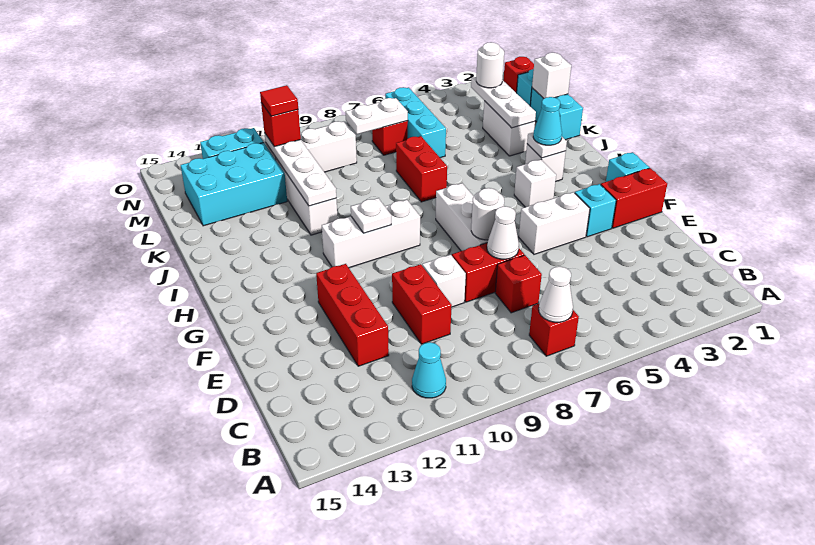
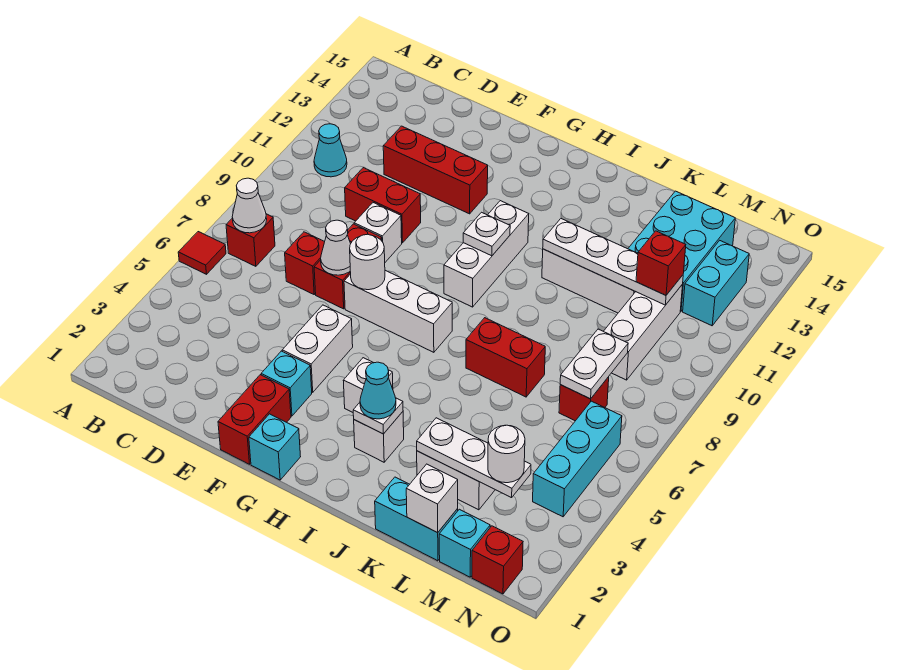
cyan 1x3 brick [385,87,446,158] -> cyan 1x3 brick turned to [533,401,622,517]
red 1x1 tile [260,85,298,116] -> red 1x1 tile moved to [178,232,226,274]

